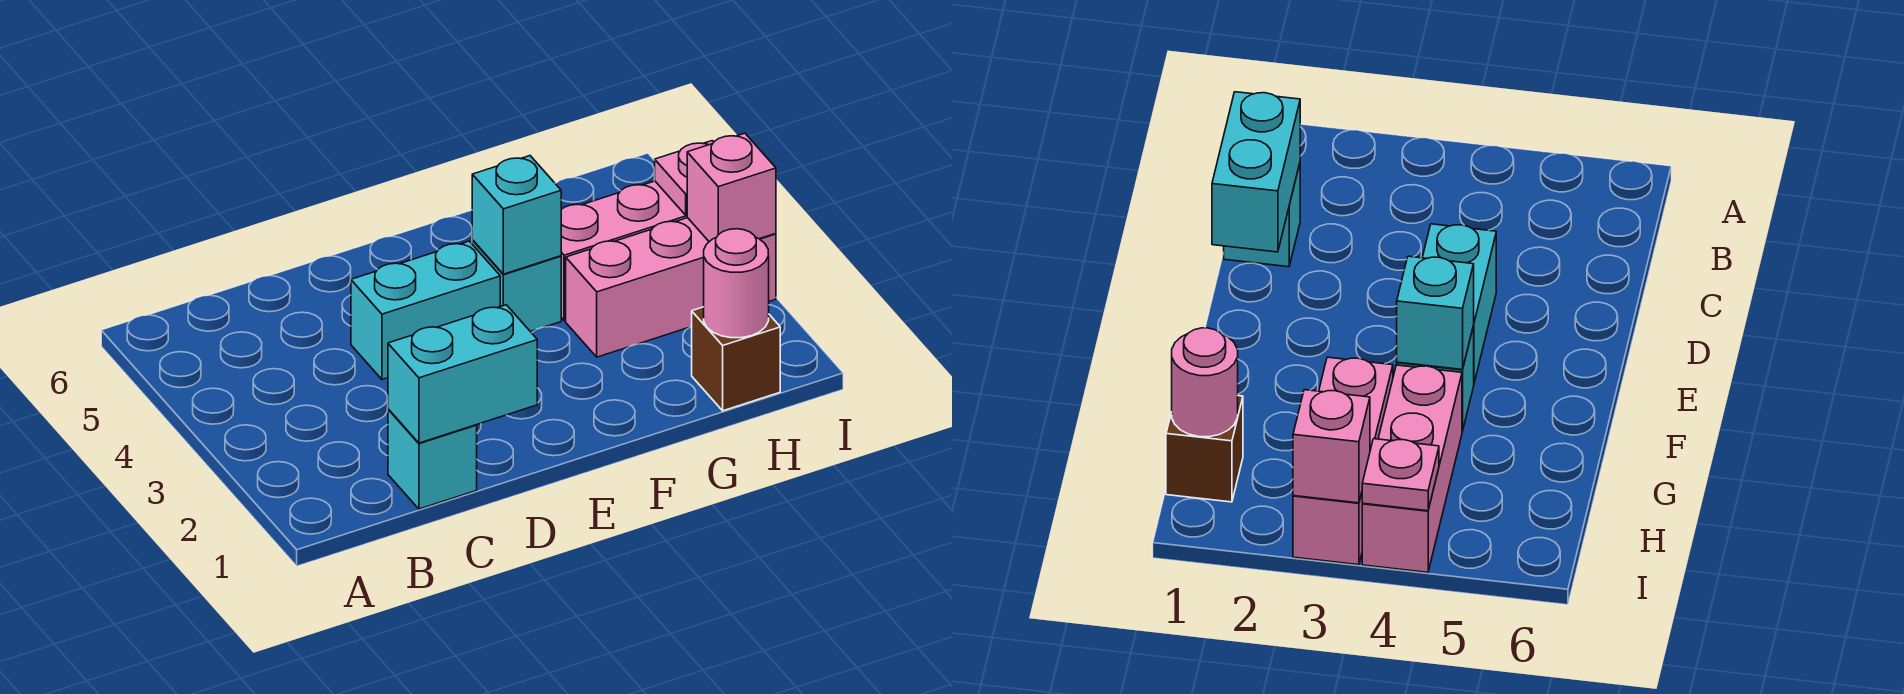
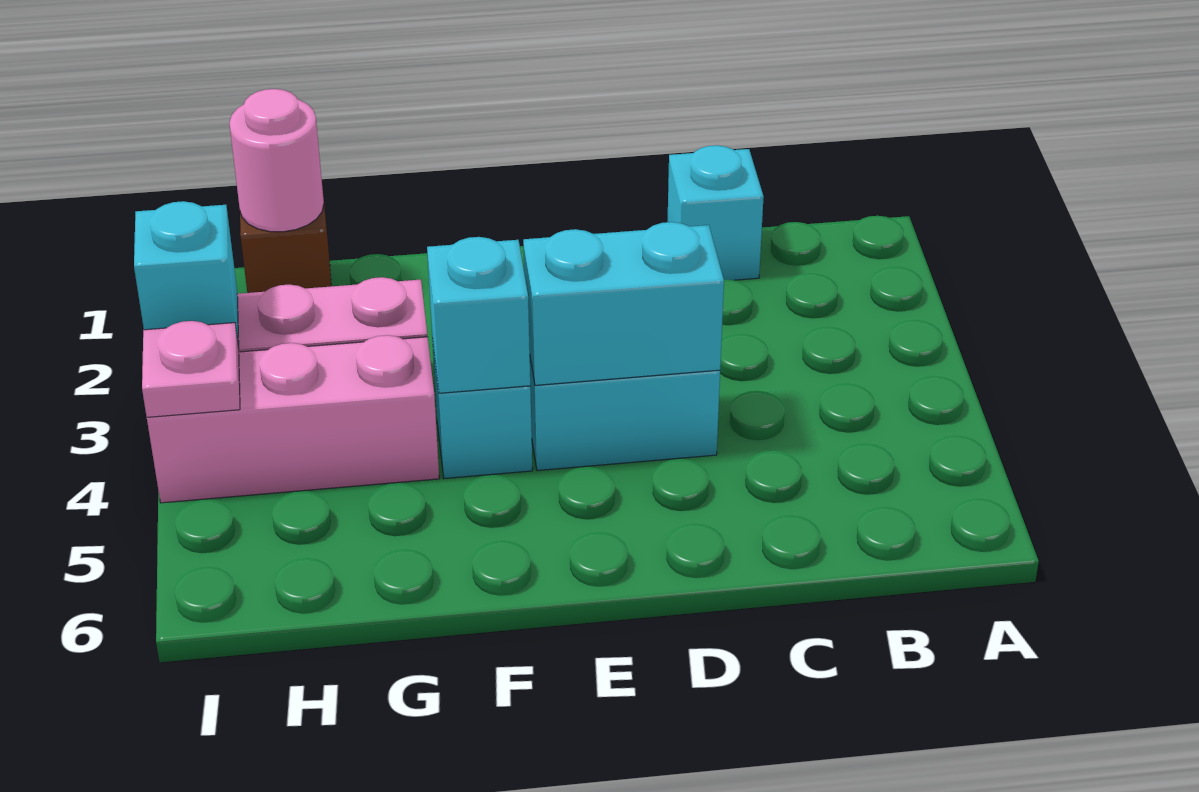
cyan 1x2 brick [388,305,537,443] -> cyan 1x2 brick moved to [523,222,724,385]
pink 1x1 brick [687,133,776,242] -> cyan 1x1 brick [134,201,239,348]

